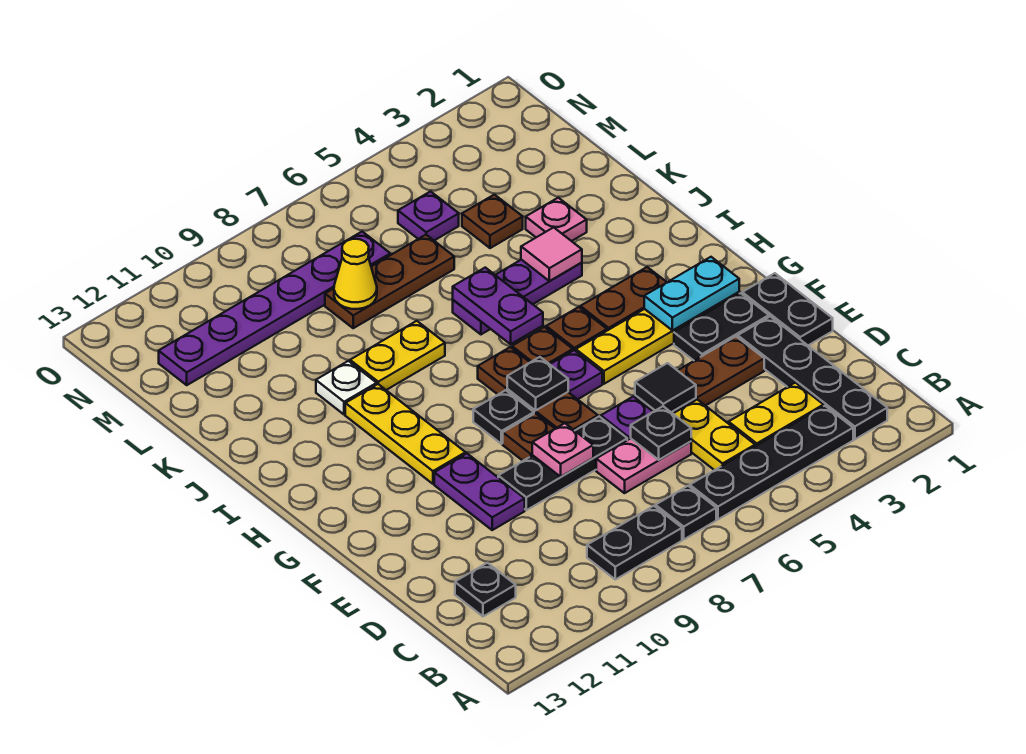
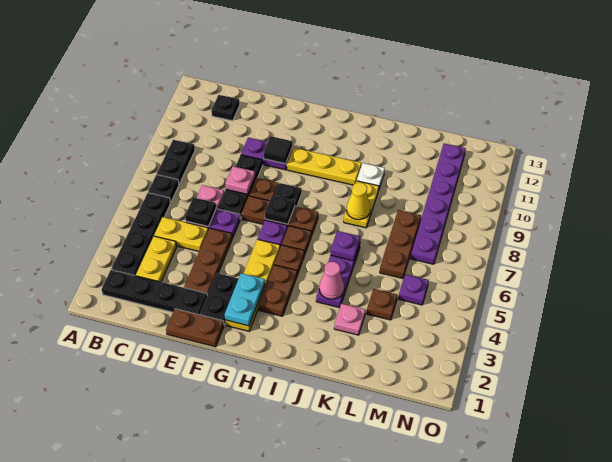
black 1x2 plate [742,273,833,345] -> brown 1x2 plate [166,309,224,347]
black 1x1 tile [635,363,696,412] -> black 1x1 tile moved to [264,136,292,164]
purple 1x2 plate [453,268,543,344] -> purple 1x1 plate [330,231,360,261]
pink 1x1 tile [521,227,582,281] -> pink 1x1 cone [319,262,344,299]
yellow 1x1 cone [334,239,377,309] -> yellow 1x1 cone moved to [347,183,370,220]

